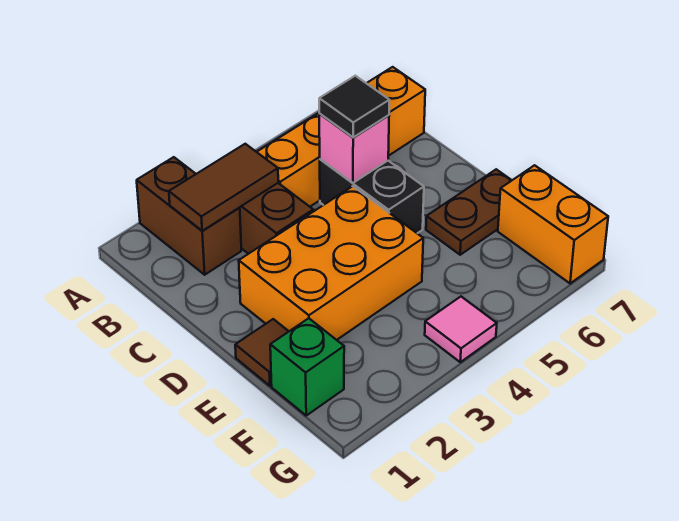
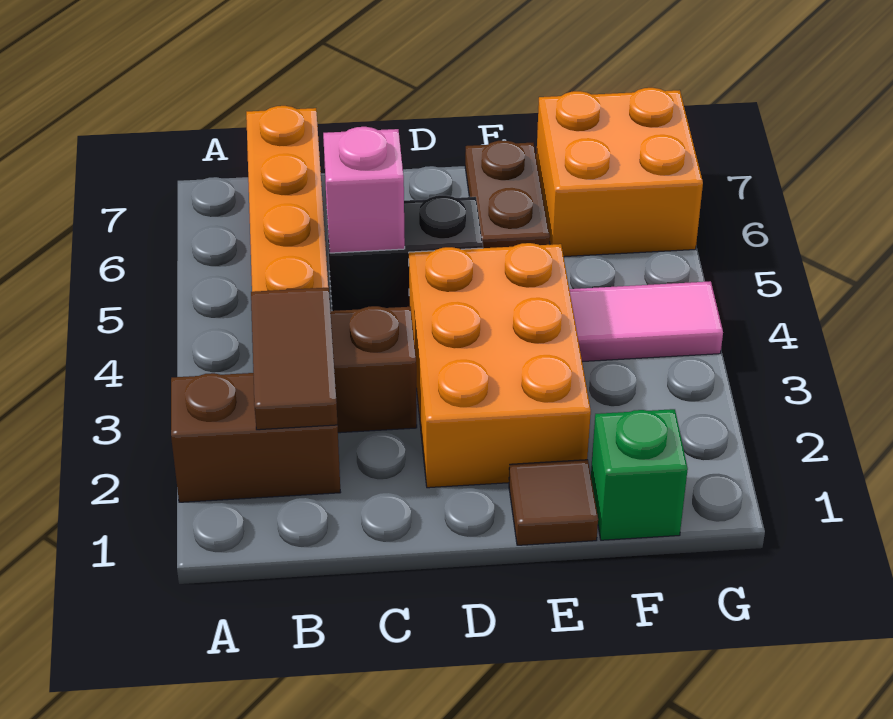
black 1x1 tile [319,76,389,137] -> none
orange 1x2 brick [498,165,608,283] -> orange 2x2 brick [536,88,703,257]
pink 1x1 tile [425,297,497,362] -> pink 1x2 tile [569,281,723,362]

